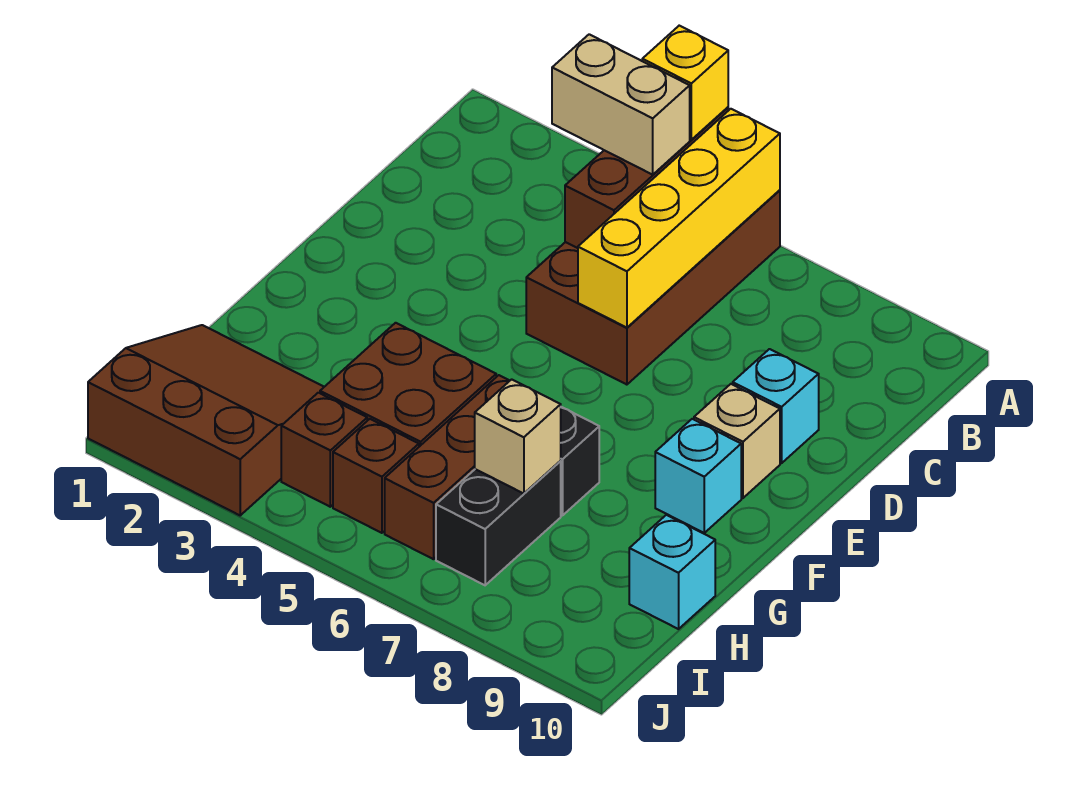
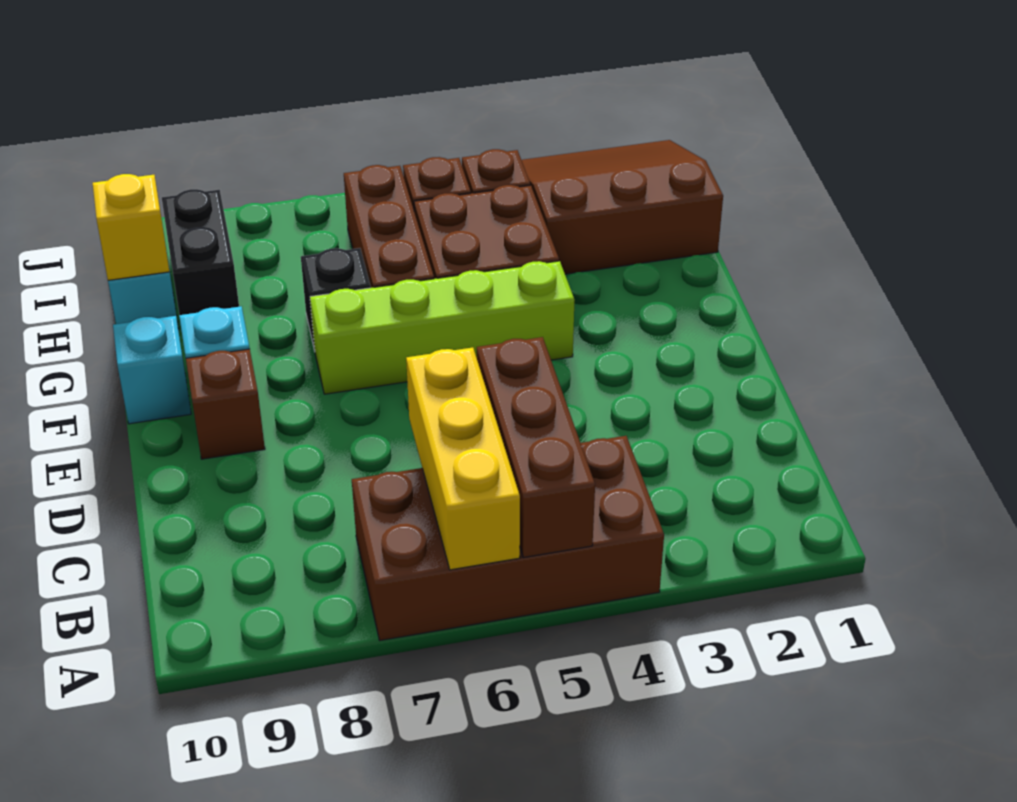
brown 2x4 brick [526,190,780,385] -> brown 2x4 brick turned to [352,436,664,640]
yellow 1x1 brick [642,26,728,140] -> yellow 1x1 brick moved to [93,174,170,280]
yellow 1x4 brick [578,109,780,328] -> yellow 1x3 brick [406,347,520,570]
tan 1x2 brick [552,34,690,175] -> none
cyan 1x1 brick [733,349,819,463] -> cyan 1x1 brick moved to [113,316,191,424]
tan 1x1 brick [694,384,780,498] -> brown 1x1 brick [186,349,265,459]
none -> lime 1x4 brick [310,261,575,394]
brown 3x3 slope [88,325,324,515] -> brown 3x3 slope turned to [522,140,723,274]
black 1x2 brick [436,461,561,585] -> black 1x2 brick moved to [162,189,239,315]
tan 1x1 brick [475,379,561,494] -> none

